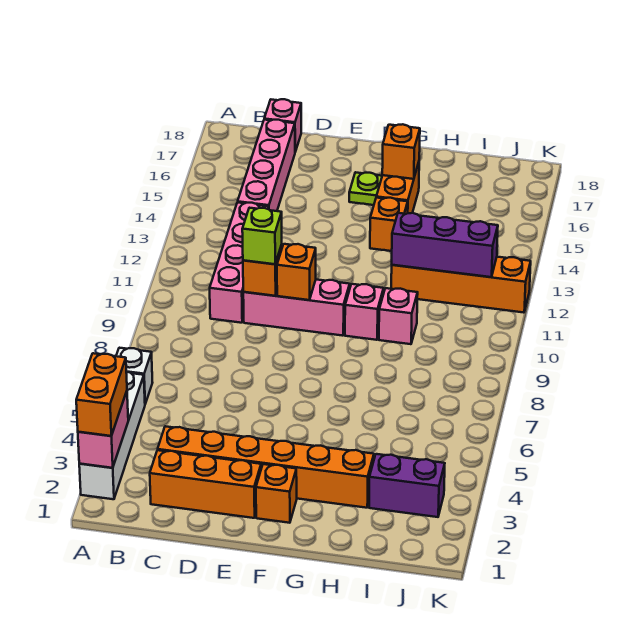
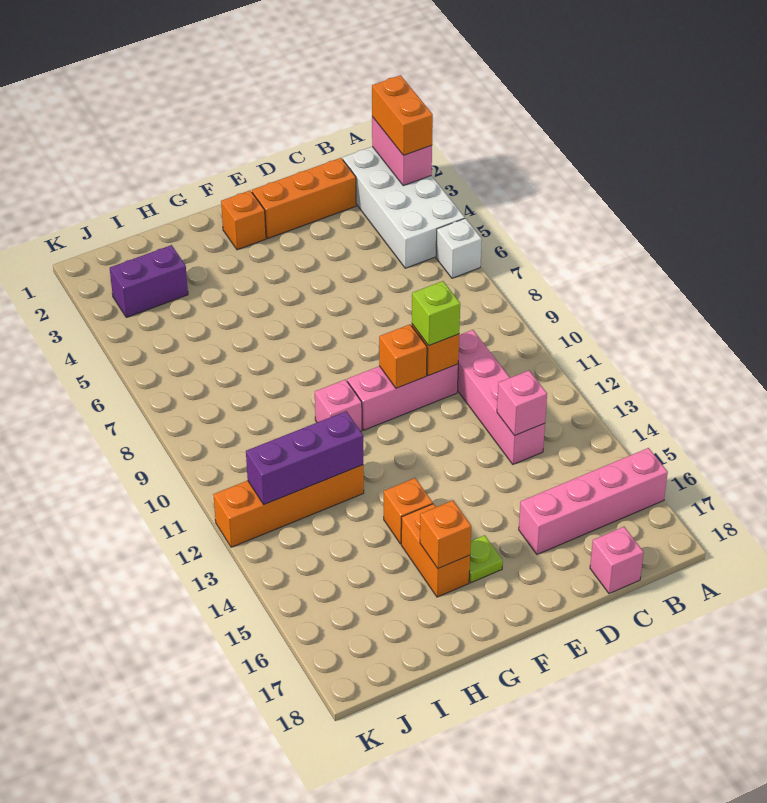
white 1x4 brick [79,371,145,499] -> white 2x4 brick [343,147,465,268]
orange 1x6 brick [158,426,374,508] -> none
pink 1x4 brick [238,120,295,211] -> pink 1x4 brick turned to [519,448,668,554]
pink 1x1 brick [379,288,418,344] -> pink 1x1 brick moved to [497,371,547,436]

